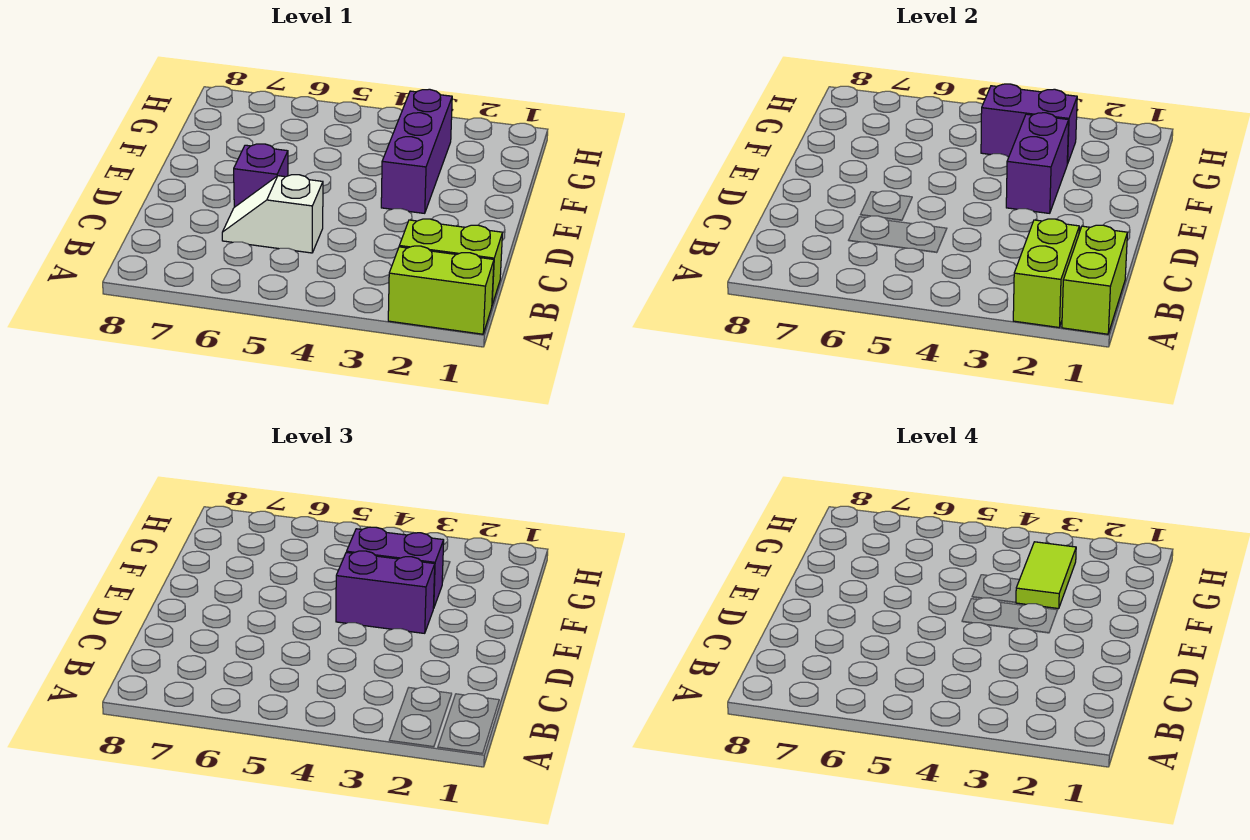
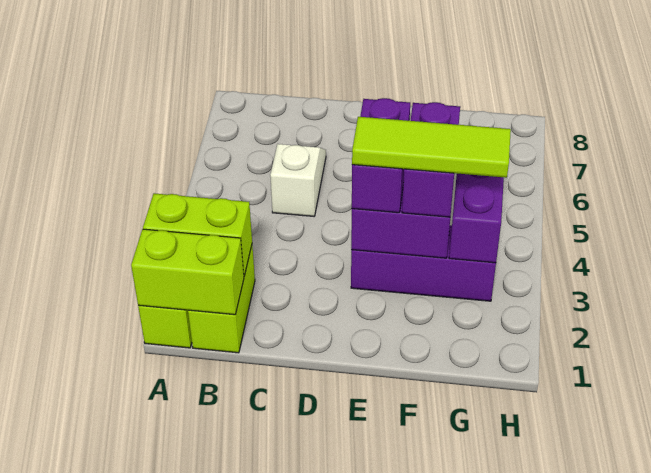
purple 1x1 brick [234,144,288,207] -> none
lime 1x2 tile [1016,542,1076,609] -> lime 1x3 tile [352,117,511,178]

